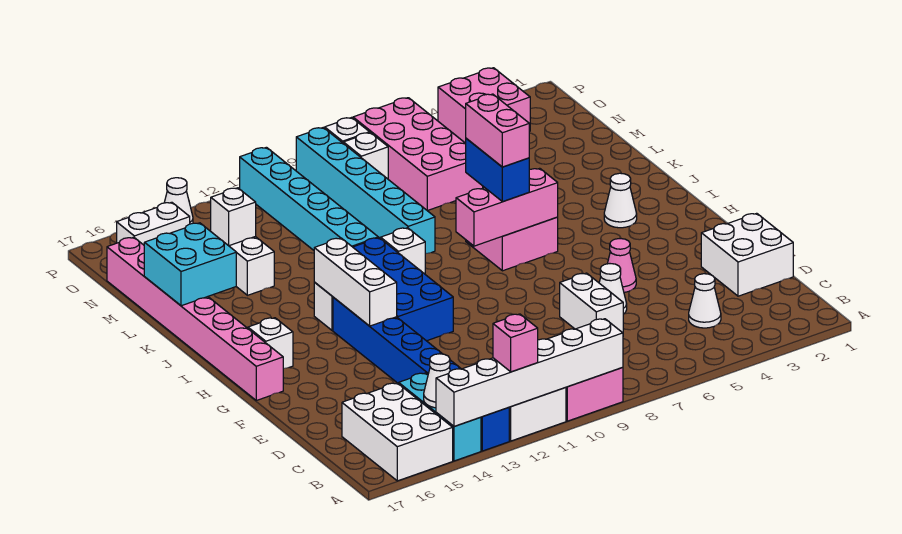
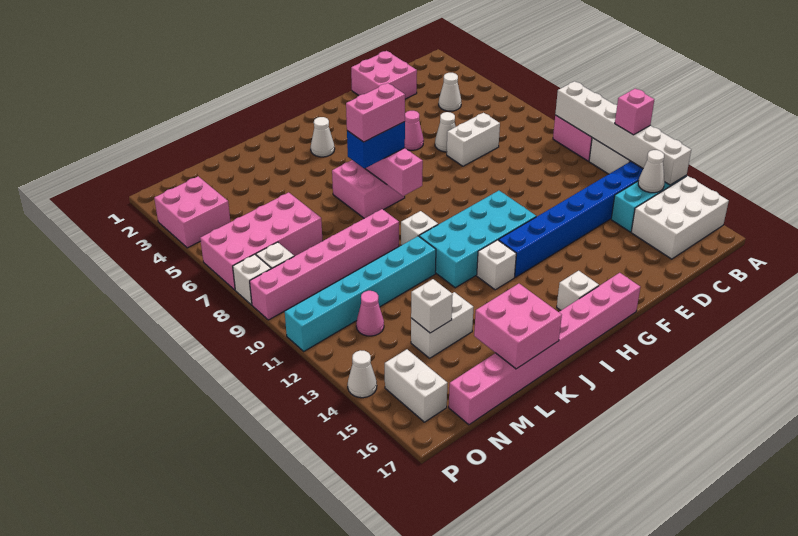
white 2x2 brick [701,213,793,296] -> pink 2x2 brick [351,51,417,99]
blue 2x4 brick [353,238,453,341] -> cyan 2x4 brick [419,191,536,288]
white 1x3 brick [314,238,397,326] -> none
cyan 1x6 brick [296,128,435,254] -> pink 1x6 brick [250,209,399,320]
cyan 2x2 brick [144,223,236,306] -> pink 2x2 brick [474,284,562,369]
none -> pink 1x1 cone [356,291,384,336]

